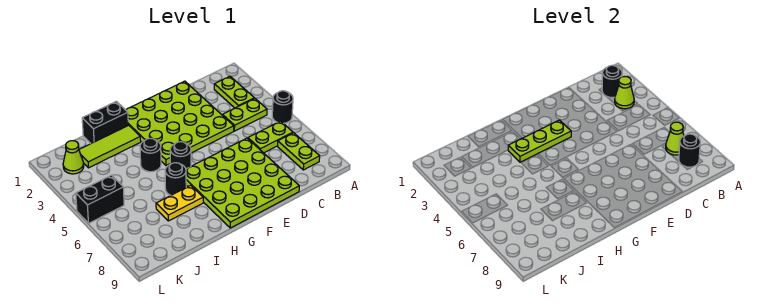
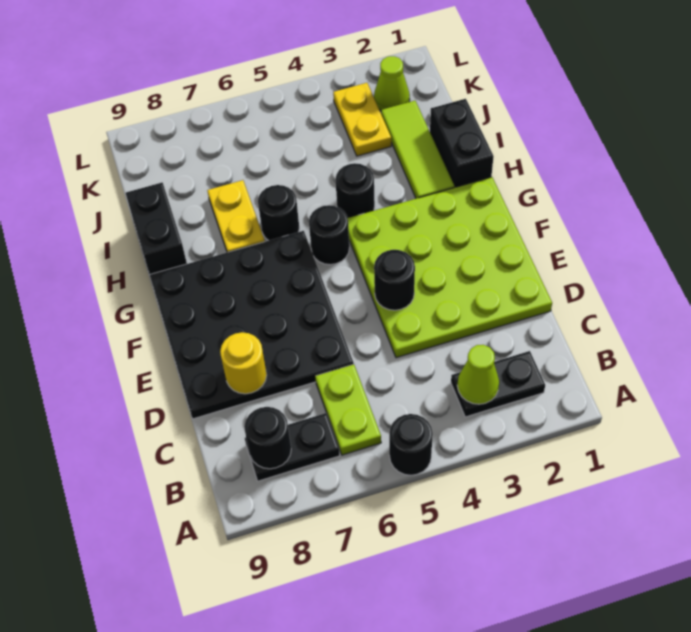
lime 1x2 plate [214,76,254,108] -> black 1x2 plate [451,351,545,417]
black 1x1 round brick [602,65,622,97] -> black 1x1 round brick moved to [374,250,415,310]
lime 1x2 plate [223,98,267,131] -> none
lime 1x2 plate [278,133,320,170] -> black 1x2 plate [245,413,340,481]
lime 1x1 cone [666,122,684,155] -> none
lime 4x4 plate [186,138,299,228] -> black 4x4 plate [150,231,354,419]
none -> yellow 1x1 round brick [220,332,267,394]
lime 1x3 plate [508,120,571,162] -> none
none -> yellow 1x2 plate [333,83,391,156]
black 1x2 brick [76,175,124,223] -> black 1x2 brick moved to [126,183,187,275]

